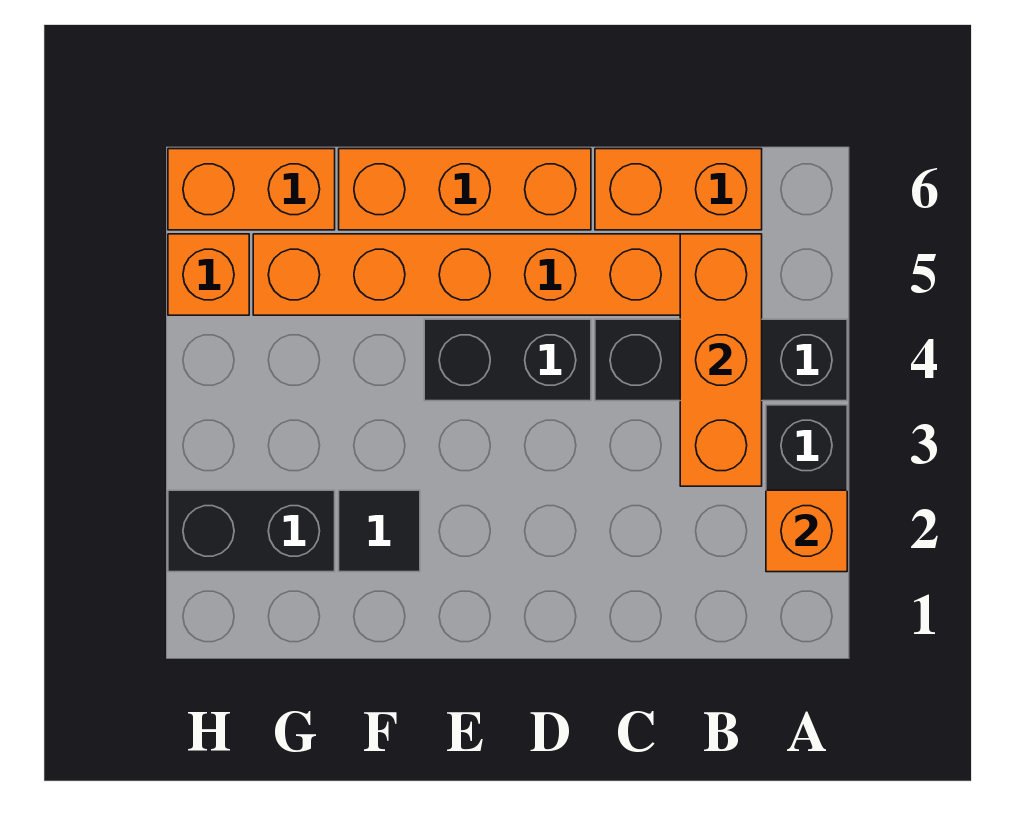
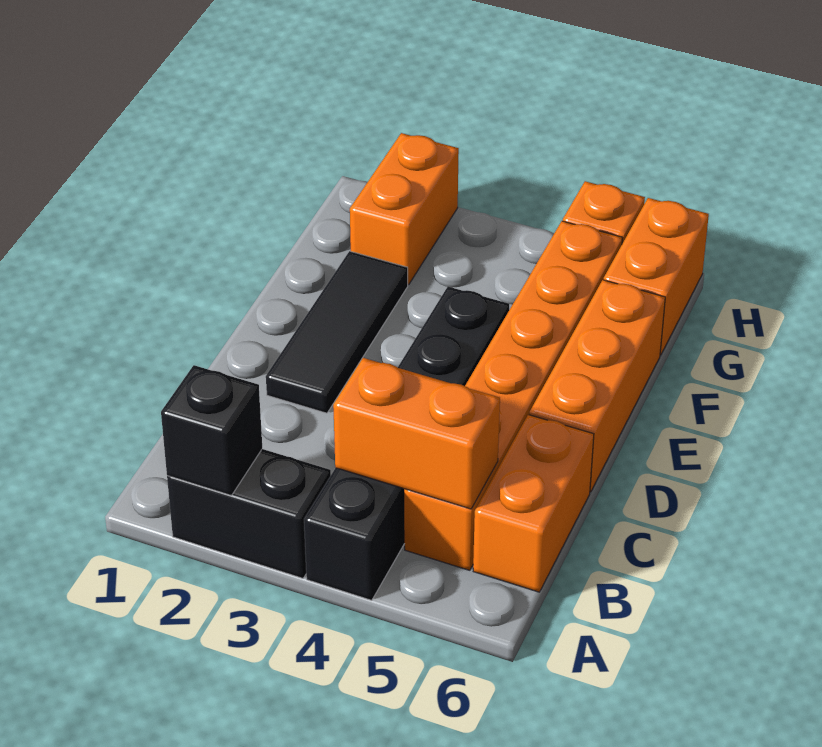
orange 1x1 brick [766,490,847,572] -> black 1x1 brick [161,365,262,496]
orange 1x3 brick [680,234,762,486] -> orange 1x2 brick [333,358,500,509]
black 1x1 tile [339,490,420,572] -> black 1x3 tile [266,251,408,413]
black 1x2 brick [168,490,335,572] -> orange 1x2 brick [350,133,459,285]

